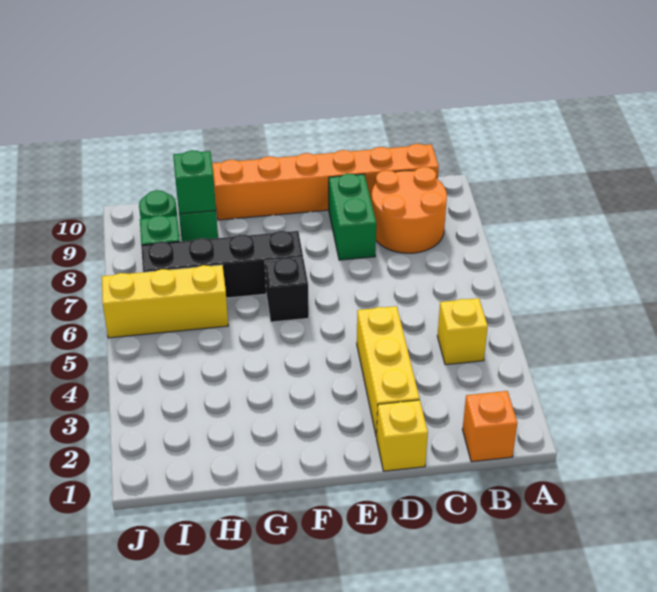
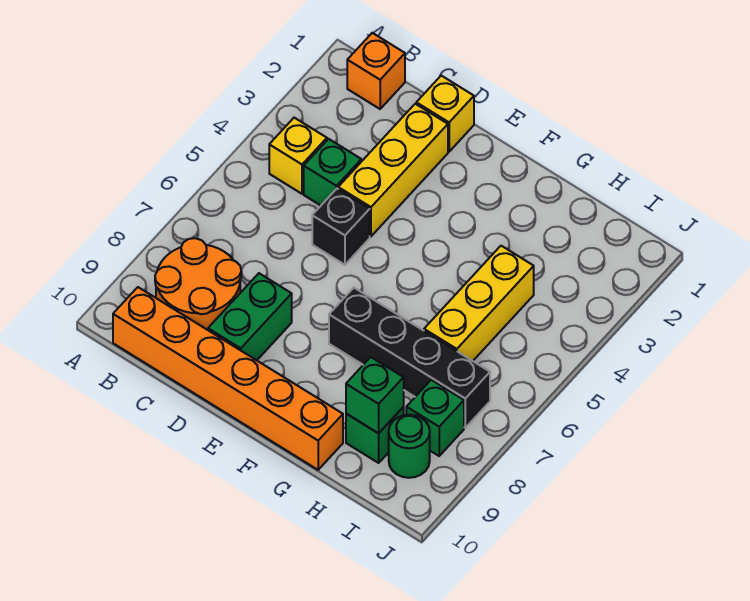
none -> green 1x1 brick [304,139,361,205]
black 1x1 brick [265,258,309,322] -> black 1x1 brick moved to [312,189,370,265]
yellow 1x3 brick [102,265,228,338] -> yellow 1x3 brick turned to [424,246,534,361]

